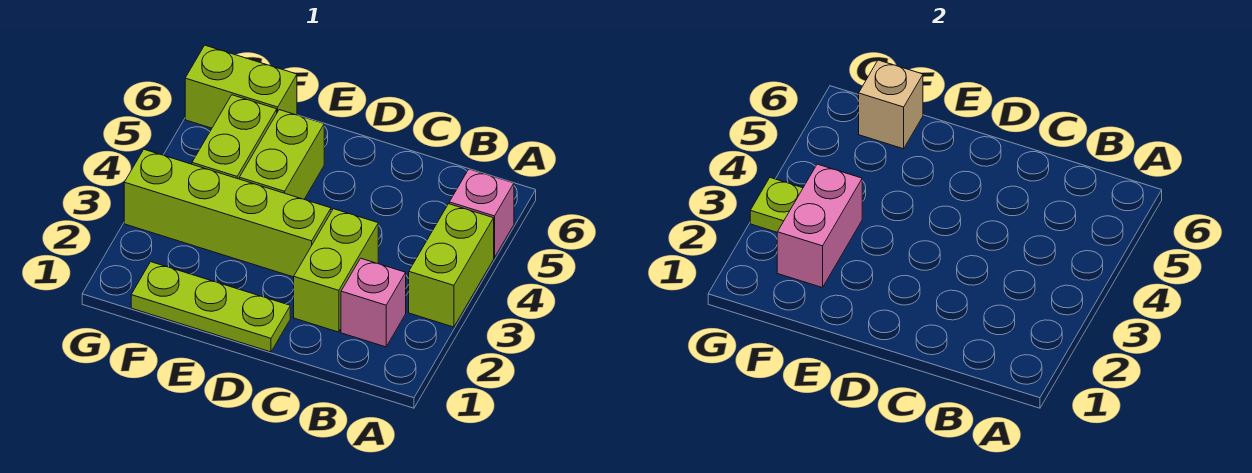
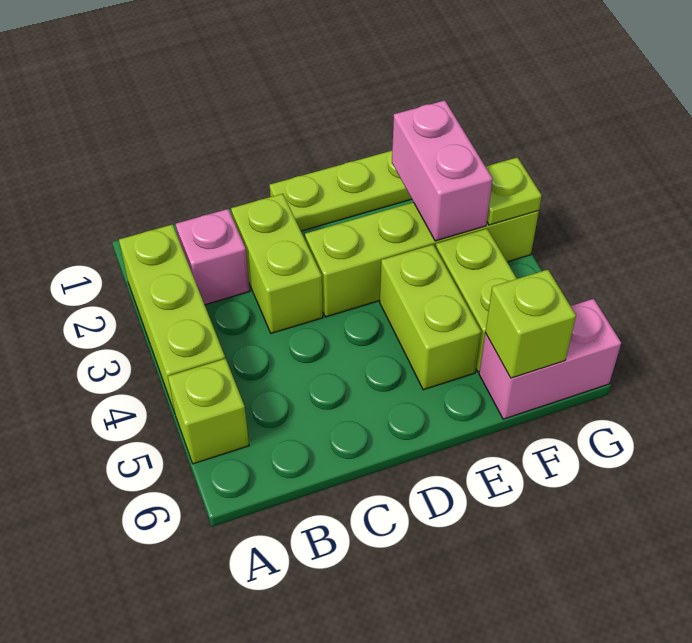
lime 1x2 brick [409,204,494,327] -> lime 1x3 brick [119,224,225,413]
pink 1x1 brick [449,169,514,258] -> lime 1x1 brick [168,359,249,464]
lime 1x2 brick [185,45,297,128] -> pink 1x2 brick [479,299,621,419]
tan 1x1 brick [859,60,923,149] -> lime 1x1 brick [485,270,576,378]

